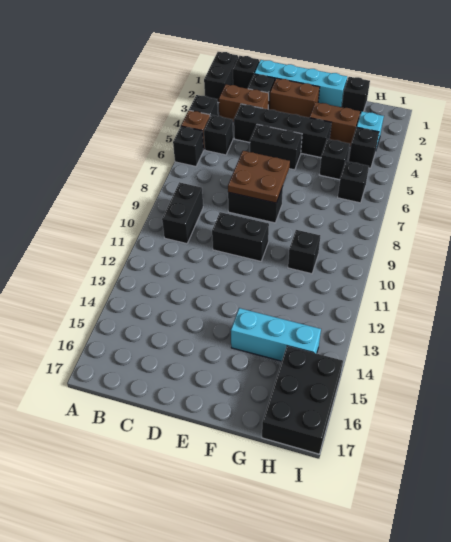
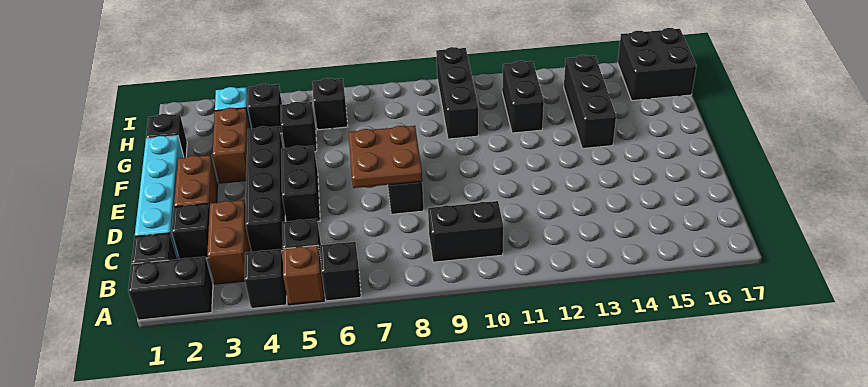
black 1x2 brick [212,212,269,261] -> black 1x2 brick moved to [502,61,544,133]
cyan 1x3 brick [231,308,321,361] -> black 1x3 brick [564,55,616,149]
black 1x1 brick [288,230,320,274] -> black 1x3 brick [436,47,478,139]
black 2x3 brick [262,346,343,454] -> black 2x2 brick [618,28,696,101]

